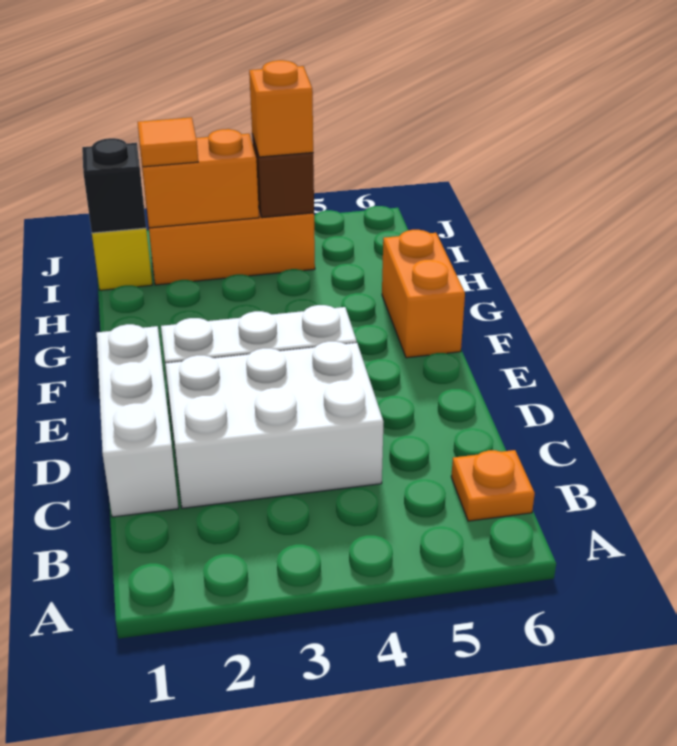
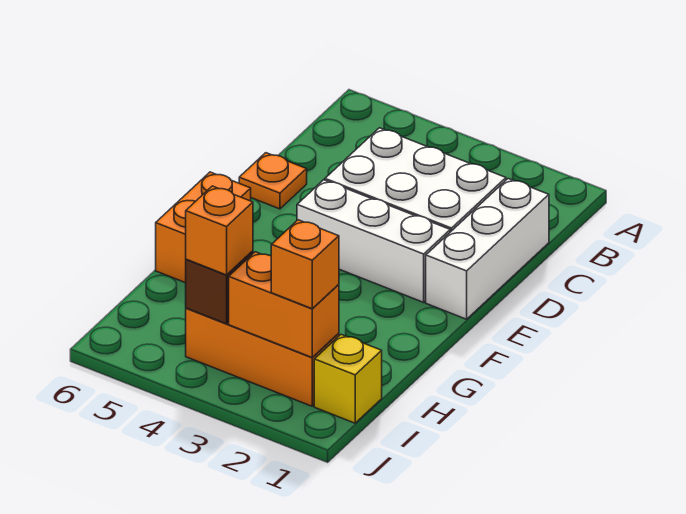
orange 1x1 plate [451,450,535,521] -> orange 1x1 plate moved to [239,153,307,209]
black 1x1 brick [82,138,146,233] -> none
orange 1x1 tile [138,117,198,167] -> orange 1x1 brick [271,220,339,309]

